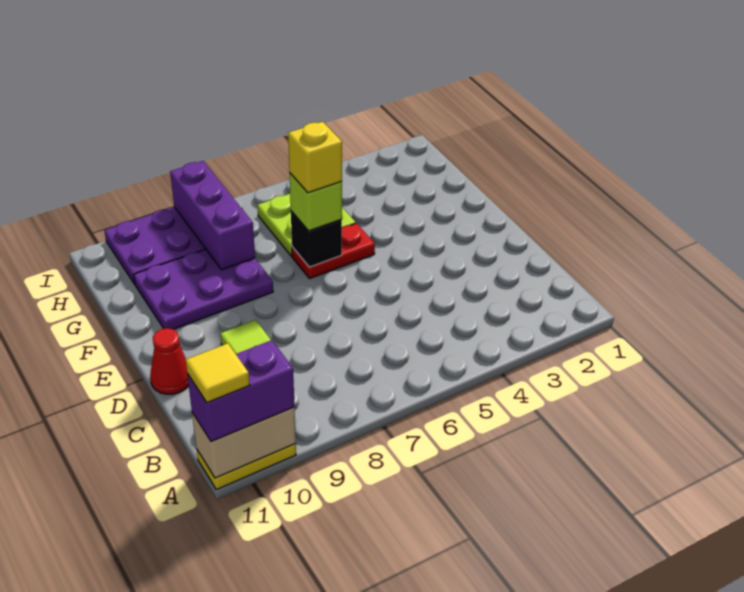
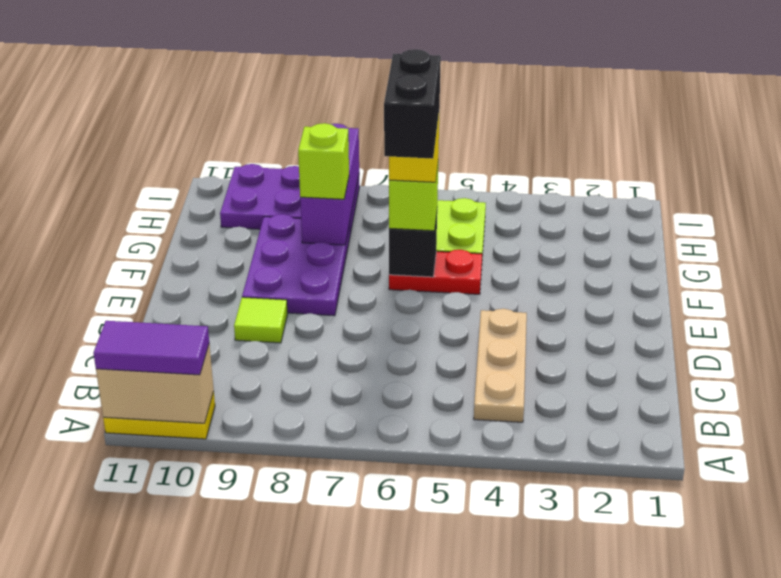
purple 1x2 brick [187,340,294,442] -> purple 1x2 tile [93,321,209,375]
yellow 1x1 tile [186,343,250,402] -> none
none -> tan 1x3 plate [474,309,527,422]
red 1x1 cone [150,328,189,394] -> none
none -> black 1x2 brick [384,49,441,159]
purple 2x3 plate [134,249,273,329] -> purple 2x3 plate turned to [242,214,351,316]
none -> lime 1x1 brick [298,123,349,199]

